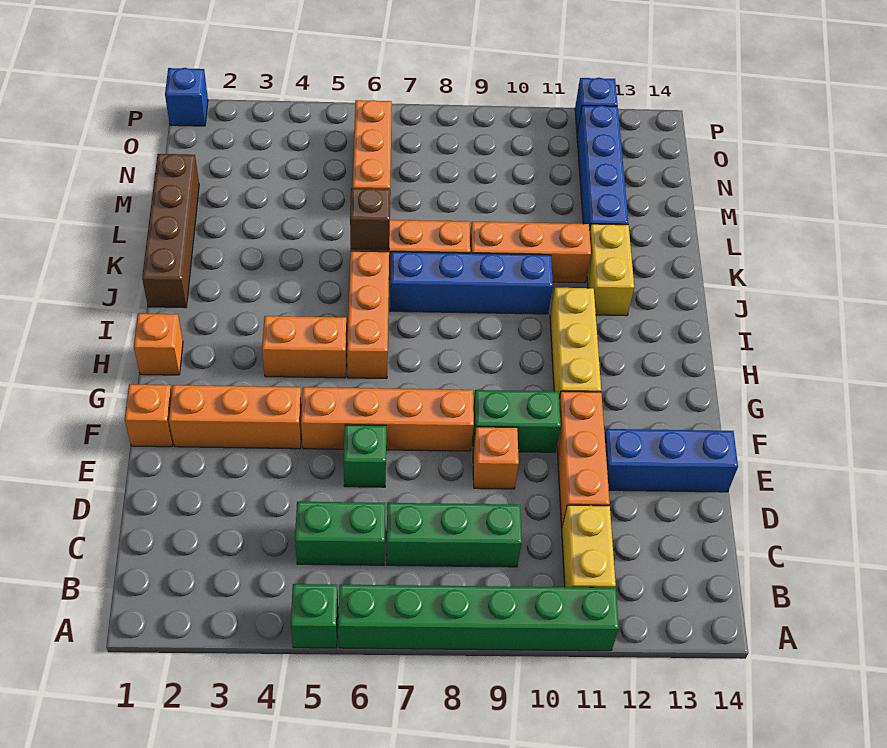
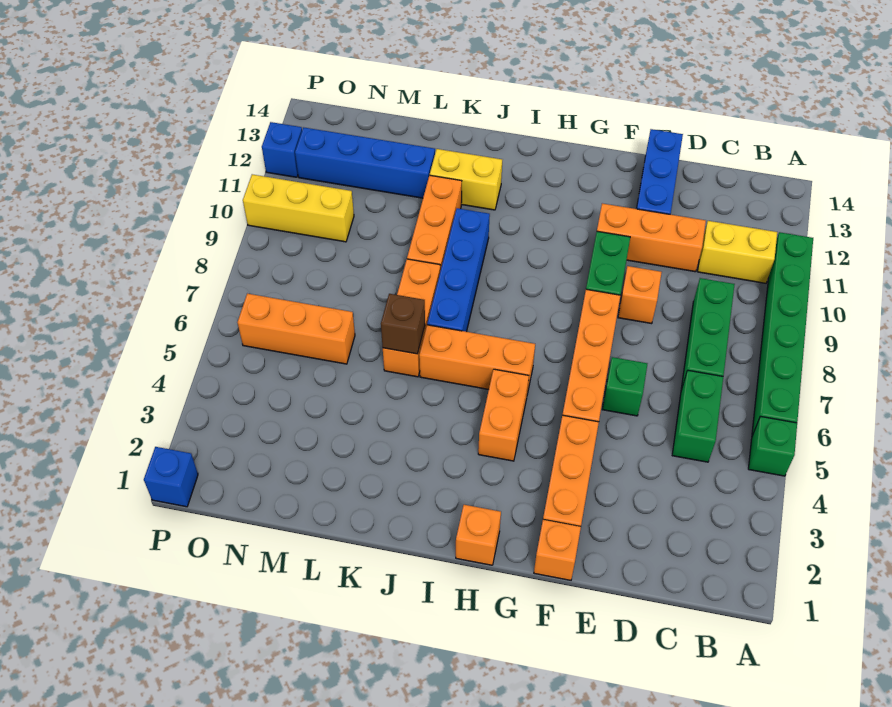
yellow 1x3 brick [550,288,601,398] -> yellow 1x3 brick moved to [243,174,354,242]
brown 1x4 brick [142,154,199,308] -> none

